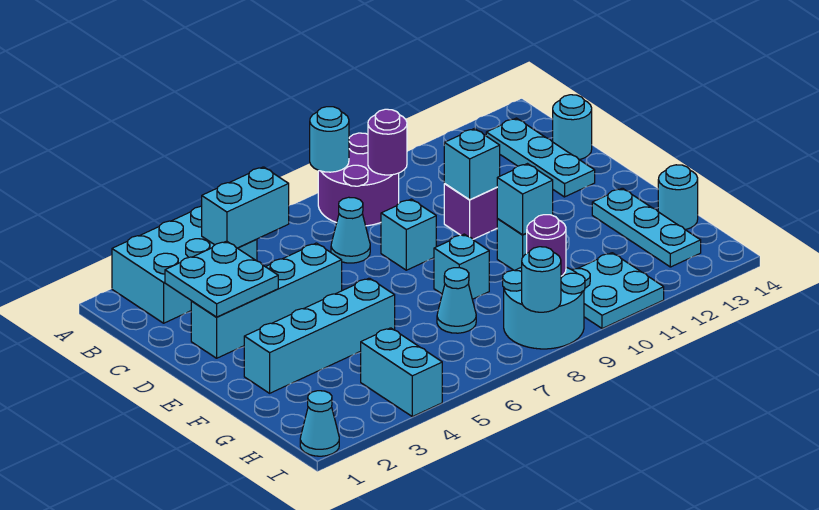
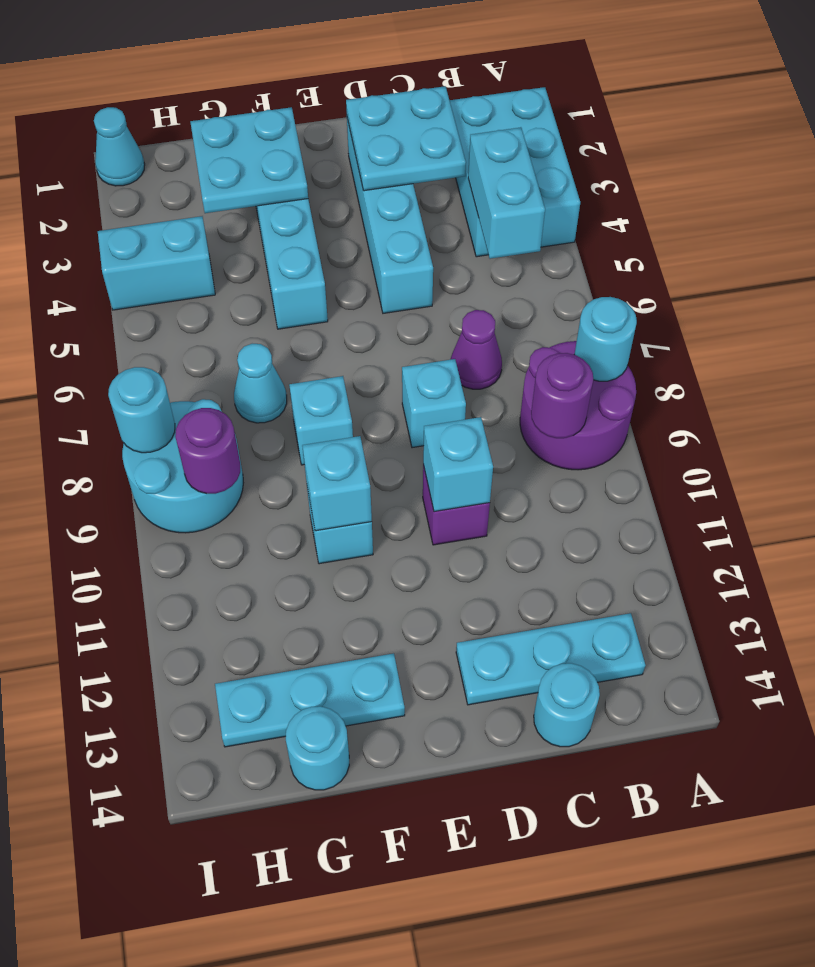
cyan 1x1 cone [331,197,370,263] -> purple 1x1 cone [451,310,502,389]
cyan 2x2 plate [572,253,664,329] -> cyan 2x2 plate moved to [190,107,308,213]

